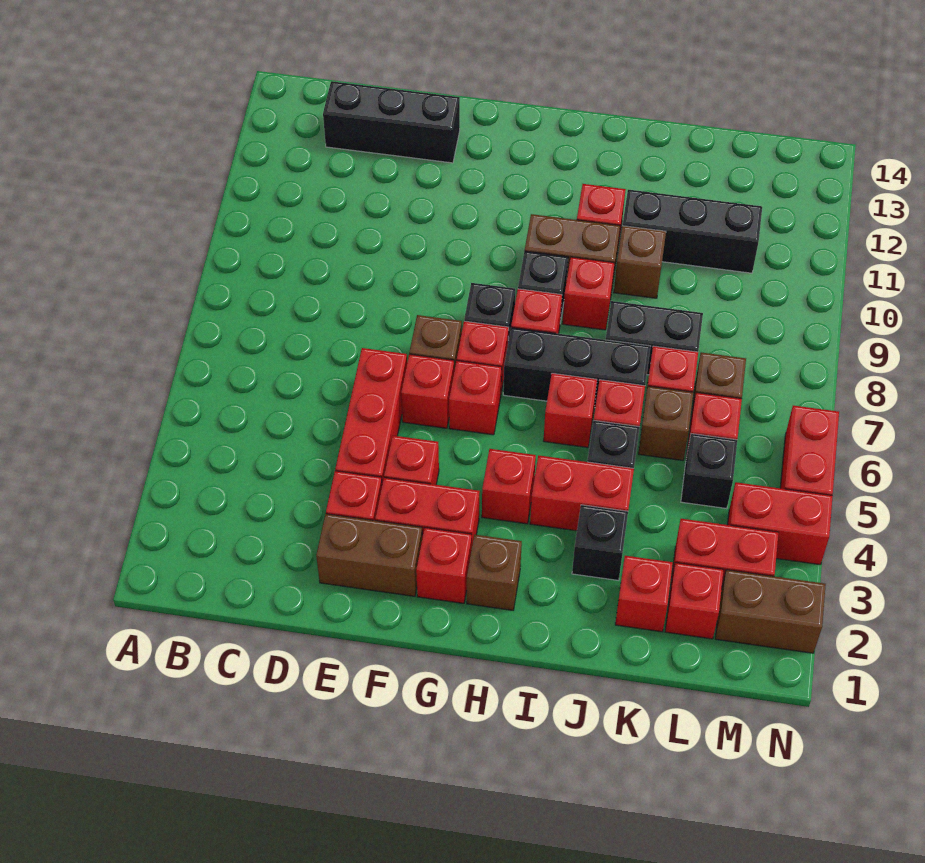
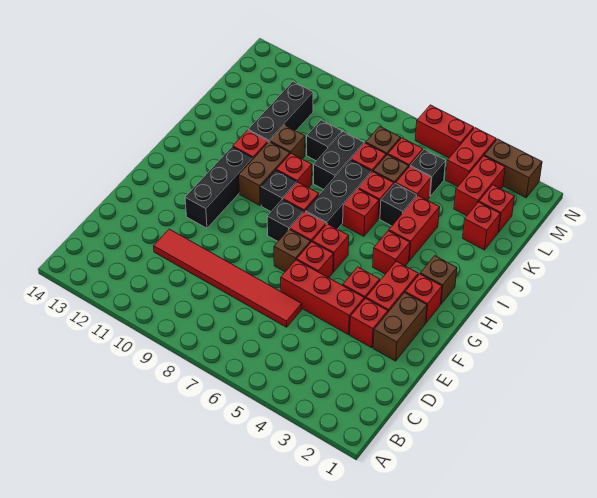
black 1x3 brick [323,81,460,163] -> black 1x3 brick moved to [185,147,253,228]
none -> red 1x6 tile [154,229,302,327]
black 1x1 brick [572,505,628,580] -> black 1x1 brick moved to [307,120,342,161]
none -> red 1x1 brick [396,166,431,200]
brown 1x2 brick [715,570,826,653] -> brown 1x2 brick turned to [484,139,542,198]

